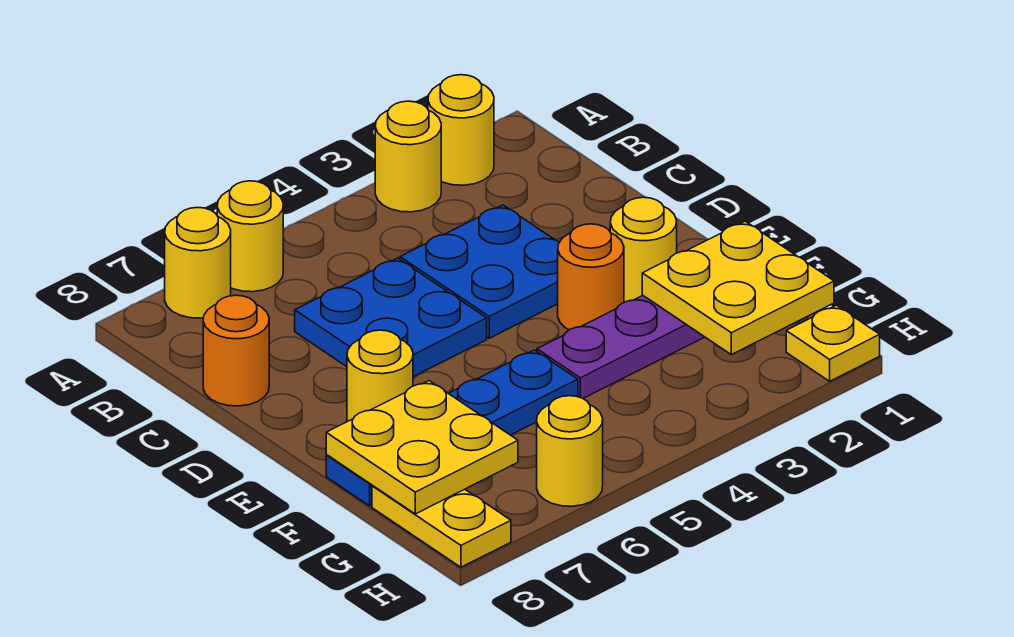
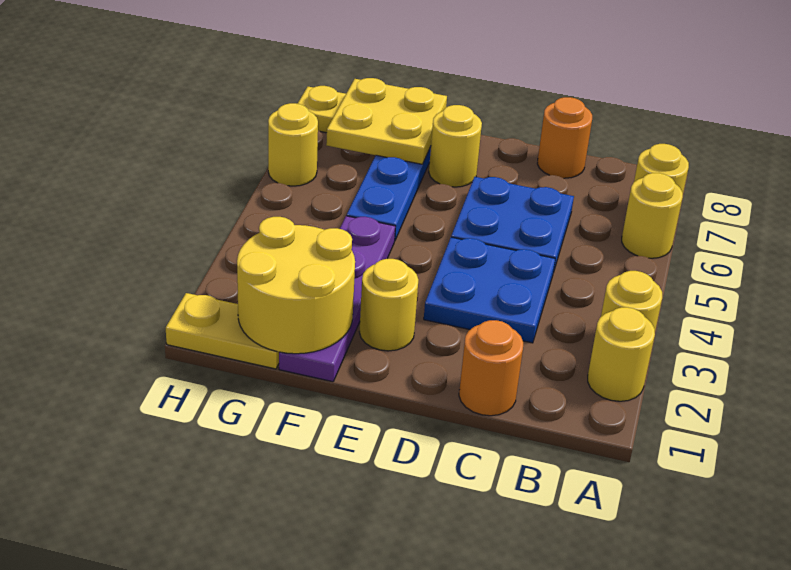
orange 1x1 round brick [558,224,624,330] -> orange 1x1 round brick moved to [459,320,523,416]
yellow 2x2 plate [642,221,834,355] -> yellow 2x2 round brick [237,217,355,354]
yellow 1x1 plate [786,305,880,381] -> yellow 1x2 plate [166,293,279,369]

